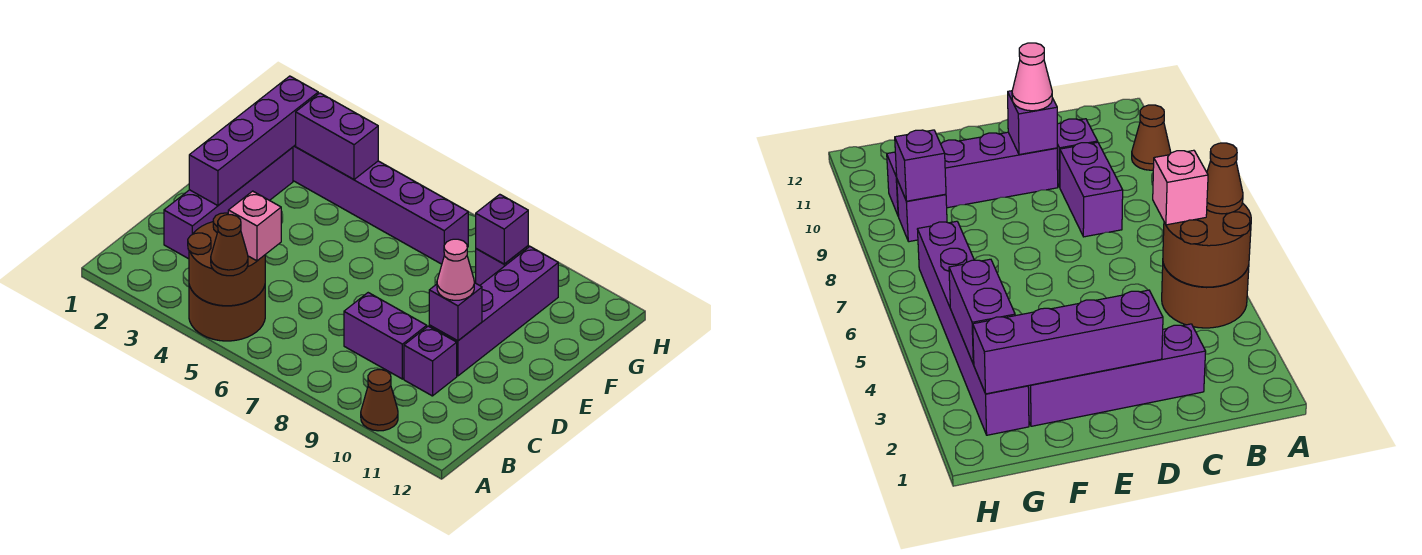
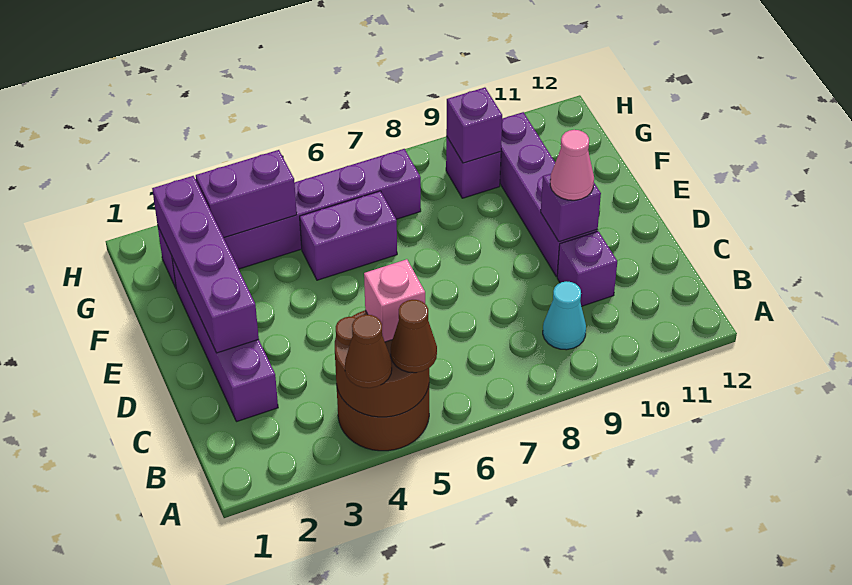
brown 1x1 cone [361,370,398,431] -> brown 1x1 cone moved to [345,315,392,388]
none -> cyan 1x1 cone [543,281,586,350]
purple 1x2 brick [344,293,427,379] -> purple 1x2 brick moved to [300,191,397,280]

